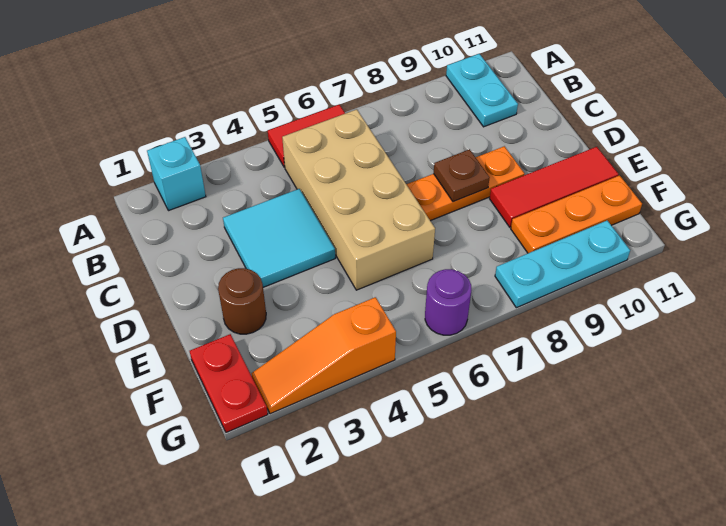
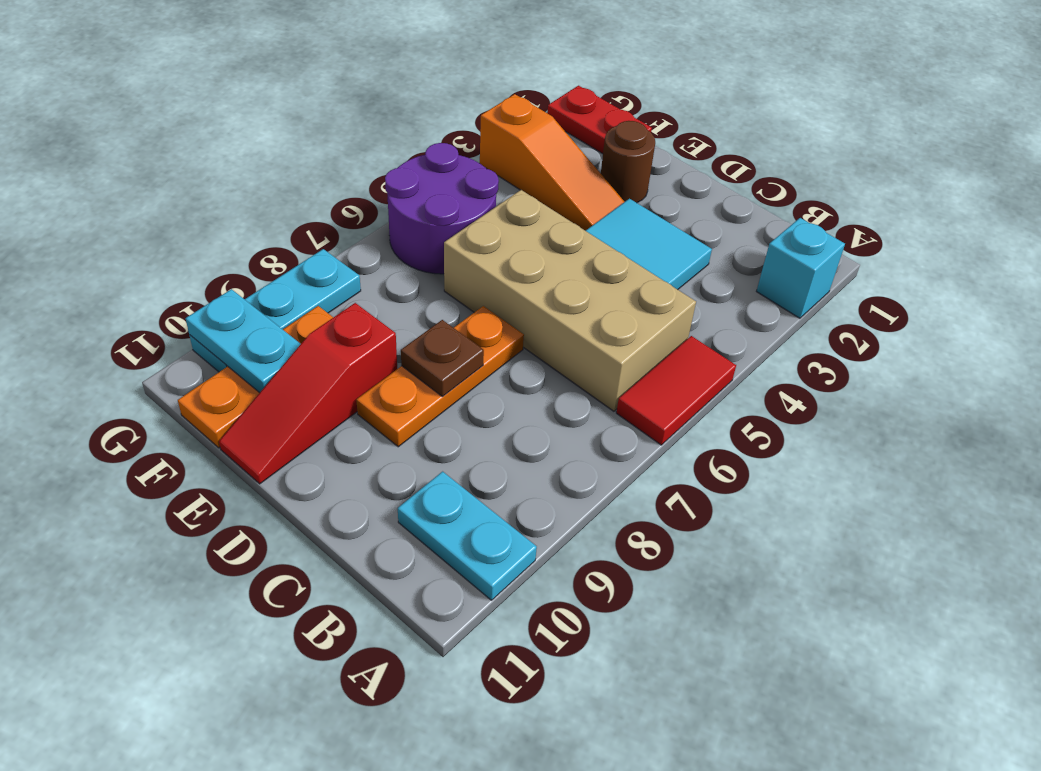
red 1x3 tile [490,147,618,227] -> red 1x3 slope [219,303,397,484]
none -> cyan 1x2 plate [186,289,301,393]
orange 1x3 slope [251,297,396,414] -> orange 1x3 slope turned to [480,94,624,231]
purple 1x1 round brick [425,269,472,335] -> purple 2x2 round brick [385,143,499,274]

